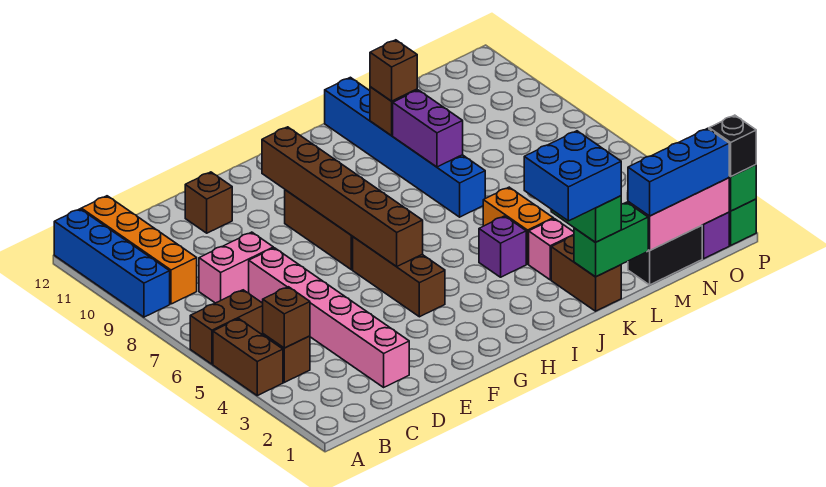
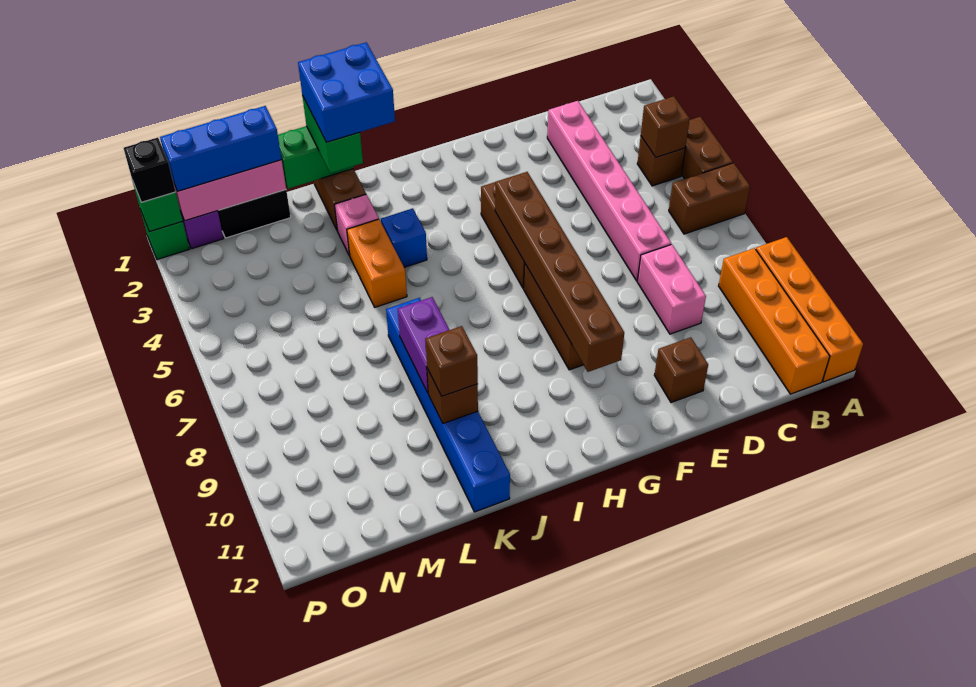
blue 1x4 brick [54,209,170,317] -> orange 1x4 brick [756,237,863,382]
pink 1x2 brick [199,232,273,303] -> pink 1x2 brick turned to [637,245,706,334]
purple 1x1 brick [479,216,526,277] -> blue 1x1 brick [381,208,427,267]

